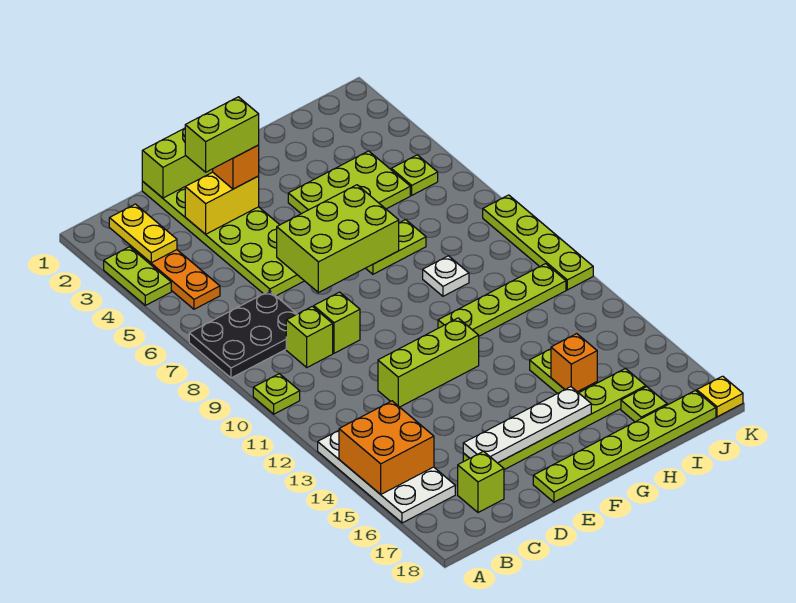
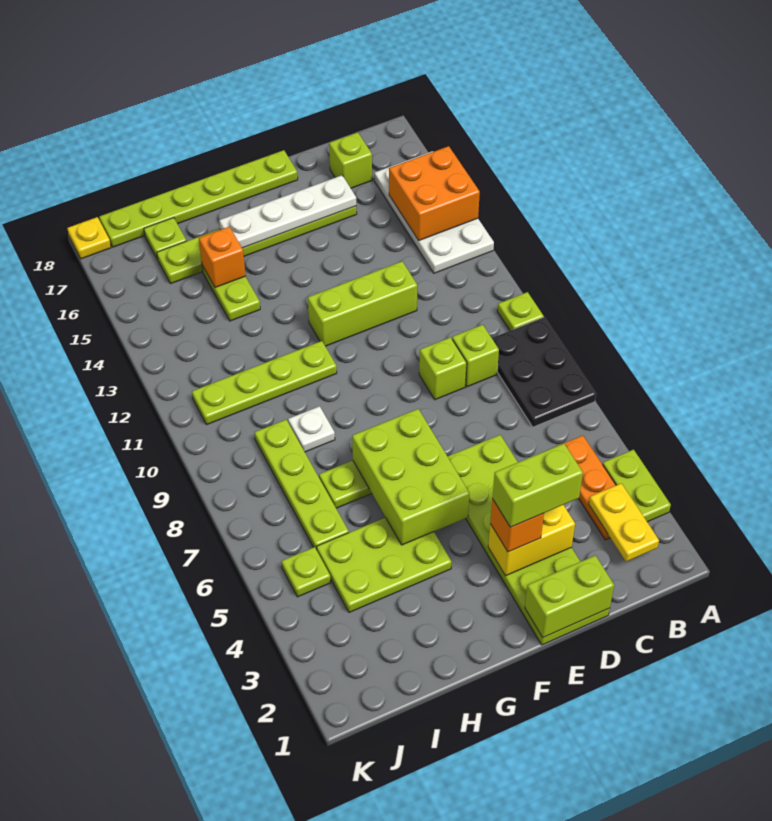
black 2x3 plate [189,291,297,378] -> black 2x3 plate turned to [492,317,596,427]
lime 2x3 brick [277,185,399,293] -> lime 2x3 brick turned to [352,409,470,545]
lime 1x4 plate [483,195,593,290] -> lime 1x4 plate moved to [255,420,349,550]

